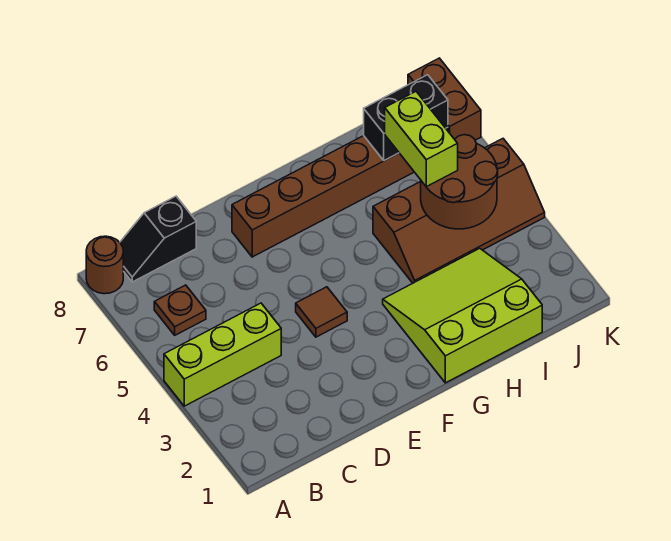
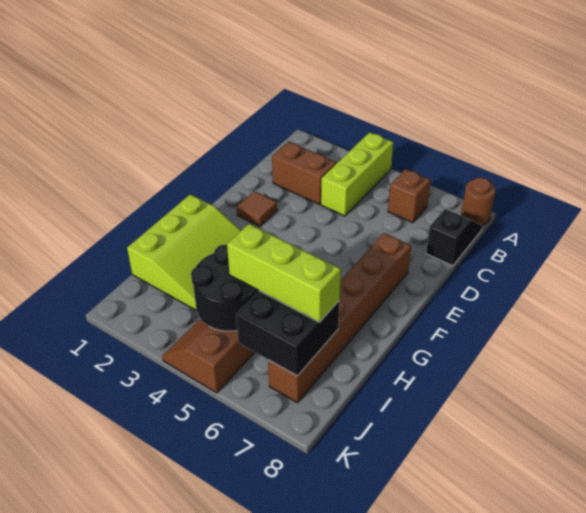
brown 1x1 plate [154,285,206,335] -> brown 1x1 brick [388,169,431,223]
brown 1x1 tile [296,287,347,337] -> brown 1x1 tile moved to [236,191,277,226]
brown 2x2 round brick [421,135,498,229] -> black 2x2 round brick [191,244,259,331]
lime 1x2 brick [385,91,458,187] -> lime 1x3 brick [227,224,341,322]
black 1x2 brick [364,75,448,161] -> black 2x2 brick [236,291,339,376]
brown 1x2 brick [408,58,481,140] -> brown 1x2 brick moved to [272,142,336,204]

